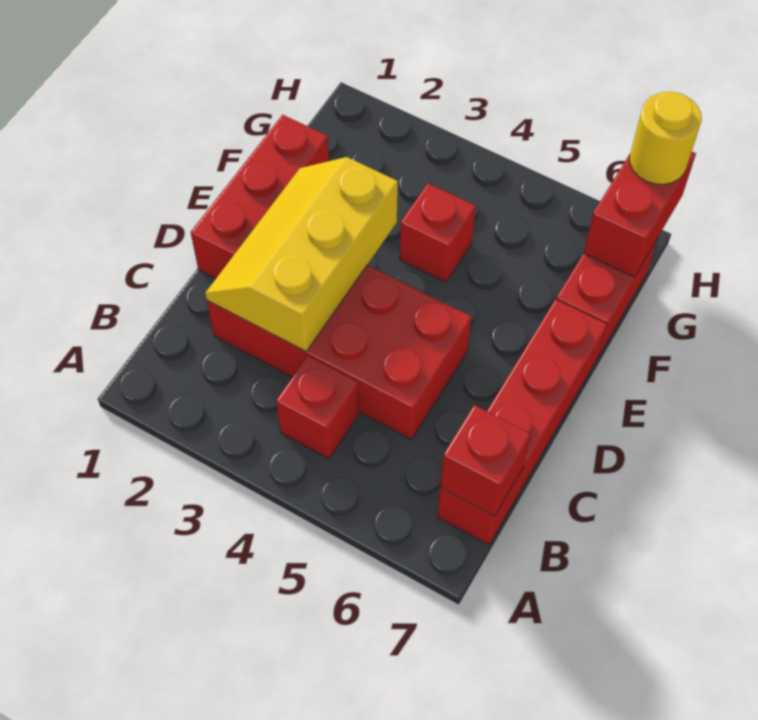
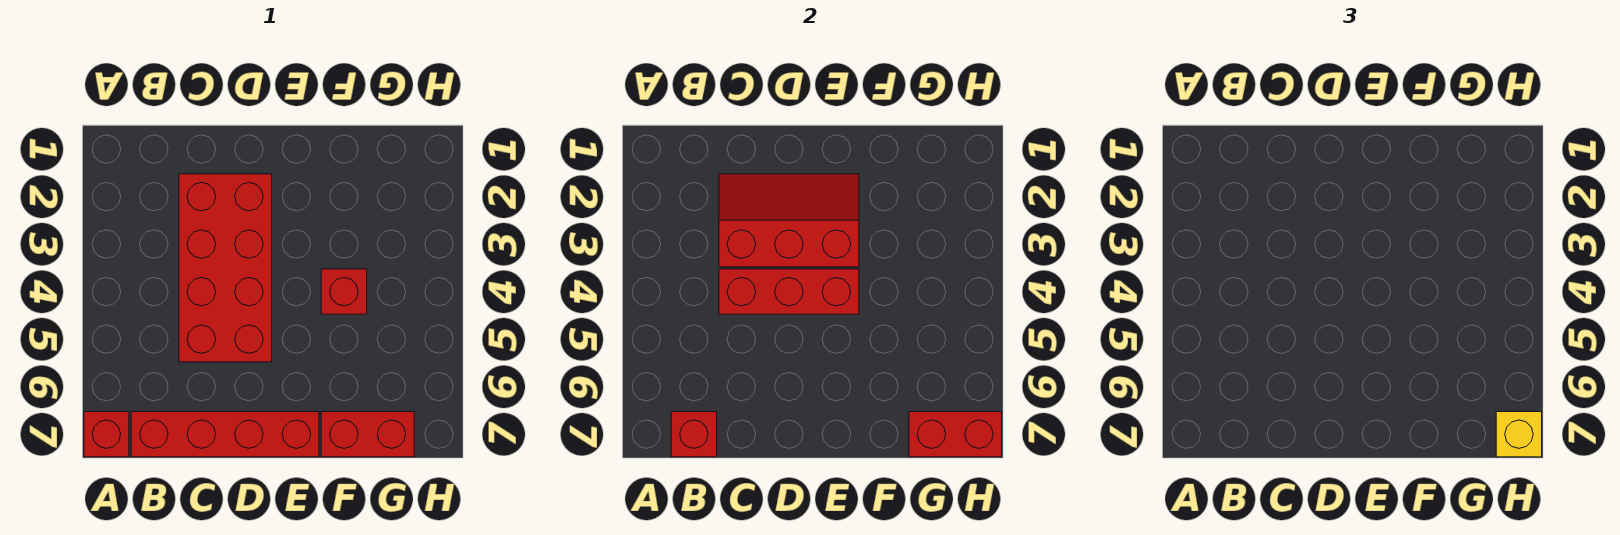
red 1x1 brick [276,356,359,459] -> red 1x1 brick moved to [84,412,129,457]
yellow 2x3 slope [205,157,398,351] -> red 2x3 slope [719,174,859,267]
red 1x3 brick [191,115,329,278] -> red 1x3 brick moved to [719,269,859,314]
yellow 1x1 round brick [630,92,702,184] -> yellow 1x1 brick [1496,412,1542,457]

